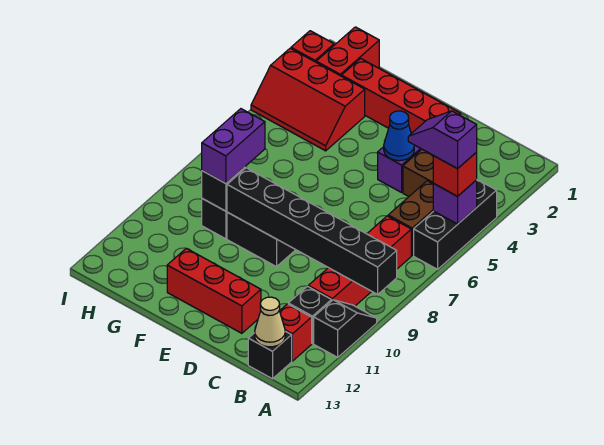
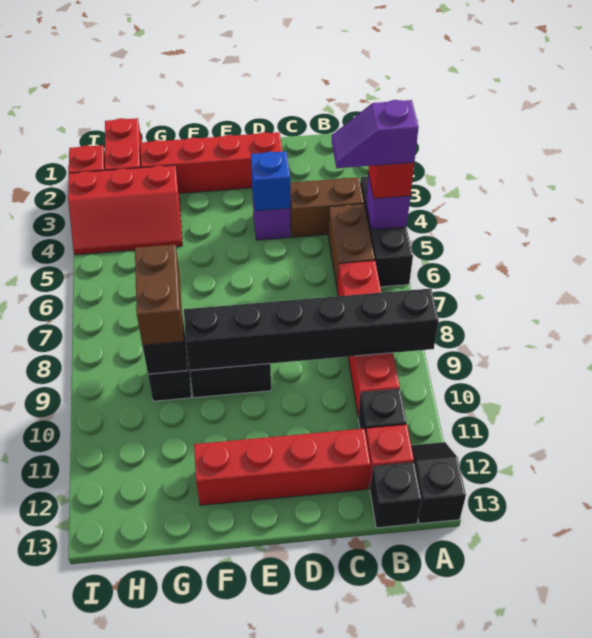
black 1x2 slope [314,300,377,357] -> black 1x2 slope moved to [411,442,466,524]
tan 1x1 cone [255,297,285,347] -> none
blue 1x1 cone [384,111,414,161] -> blue 1x1 brick [251,151,290,211]
red 1x3 brick [167,248,261,333] -> red 1x4 brick [194,429,370,505]
purple 1x2 brick [202,109,265,183] -> brown 1x2 brick [135,244,183,345]

